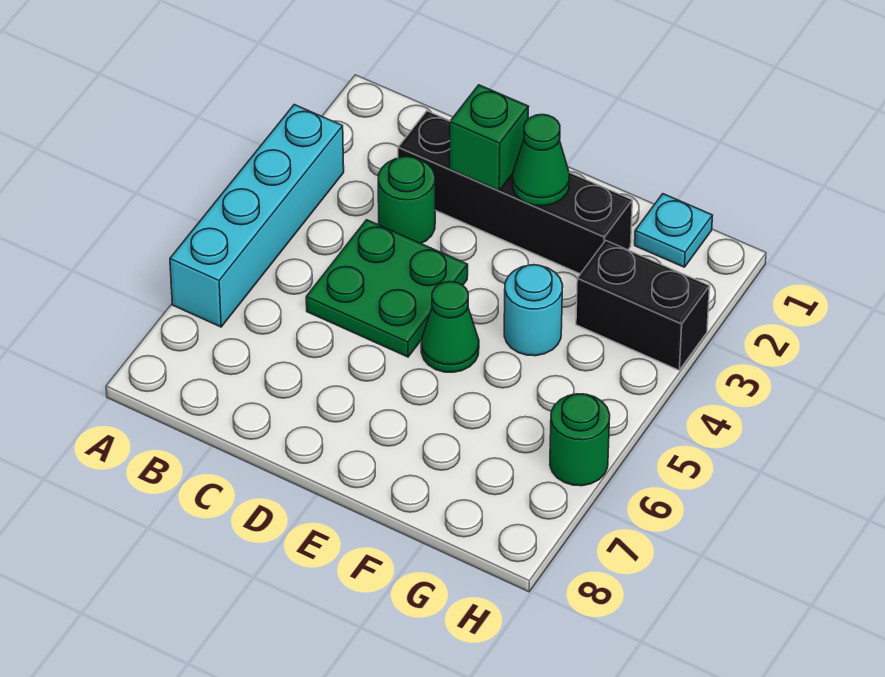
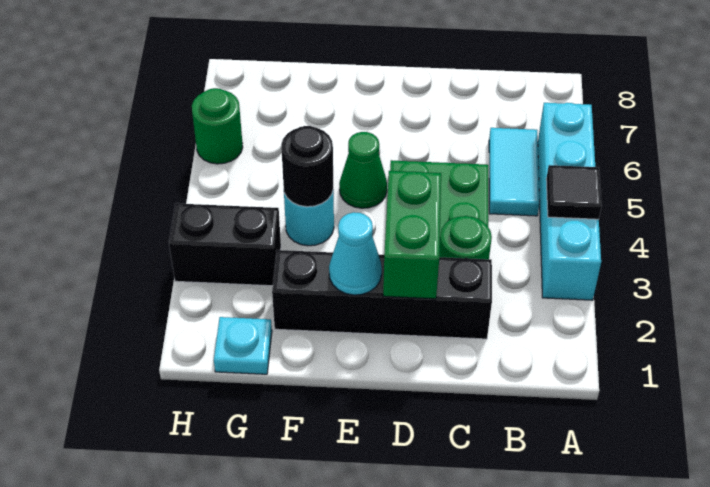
none -> black 1x1 tile [546,165,602,219]
none -> cyan 1x2 tile [489,128,540,216]
green 1x1 brick [450,85,529,191] -> green 1x2 brick [383,171,441,299]
green 1x1 cone [512,114,570,206] -> cyan 1x1 cone [329,212,382,295]
none -> black 1x1 round brick [281,126,333,207]

